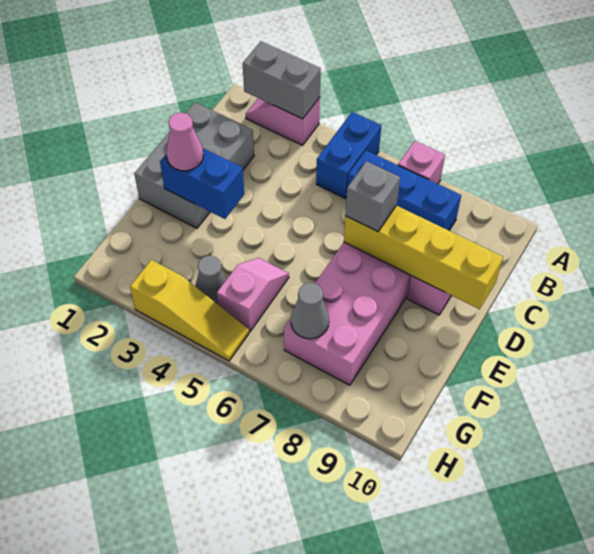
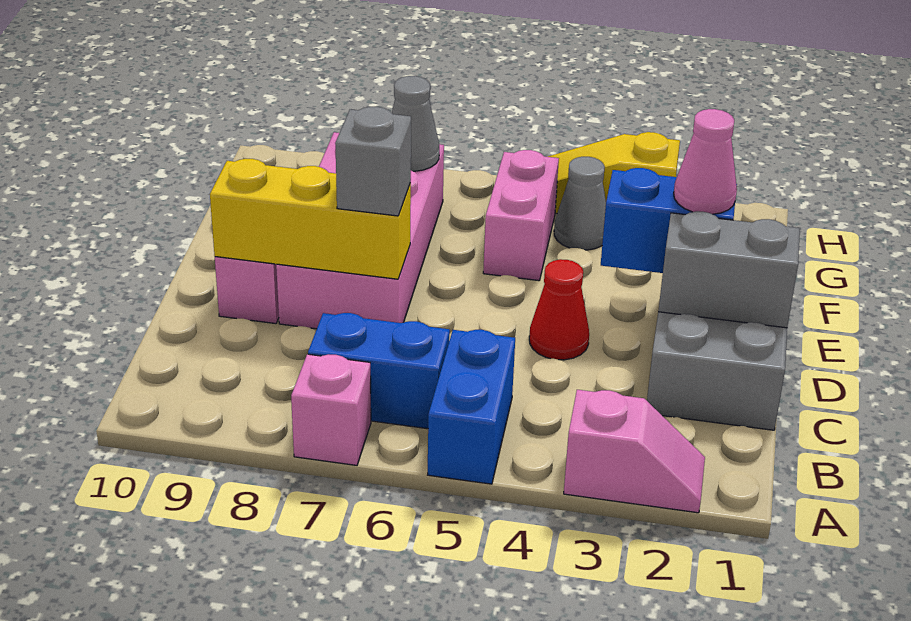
grey 1x2 brick [243,41,321,119] -> grey 1x2 brick moved to [658,211,800,328]
blue 1x3 brick [348,150,461,230] -> blue 1x2 brick [308,313,450,429]
none -> red 1x1 cone [529,259,589,360]
yellow 1x4 brick [344,205,503,309] -> yellow 1x3 brick [210,159,411,279]
pink 1x2 slope [217,258,289,332] -> pink 1x2 brick [483,150,559,281]

